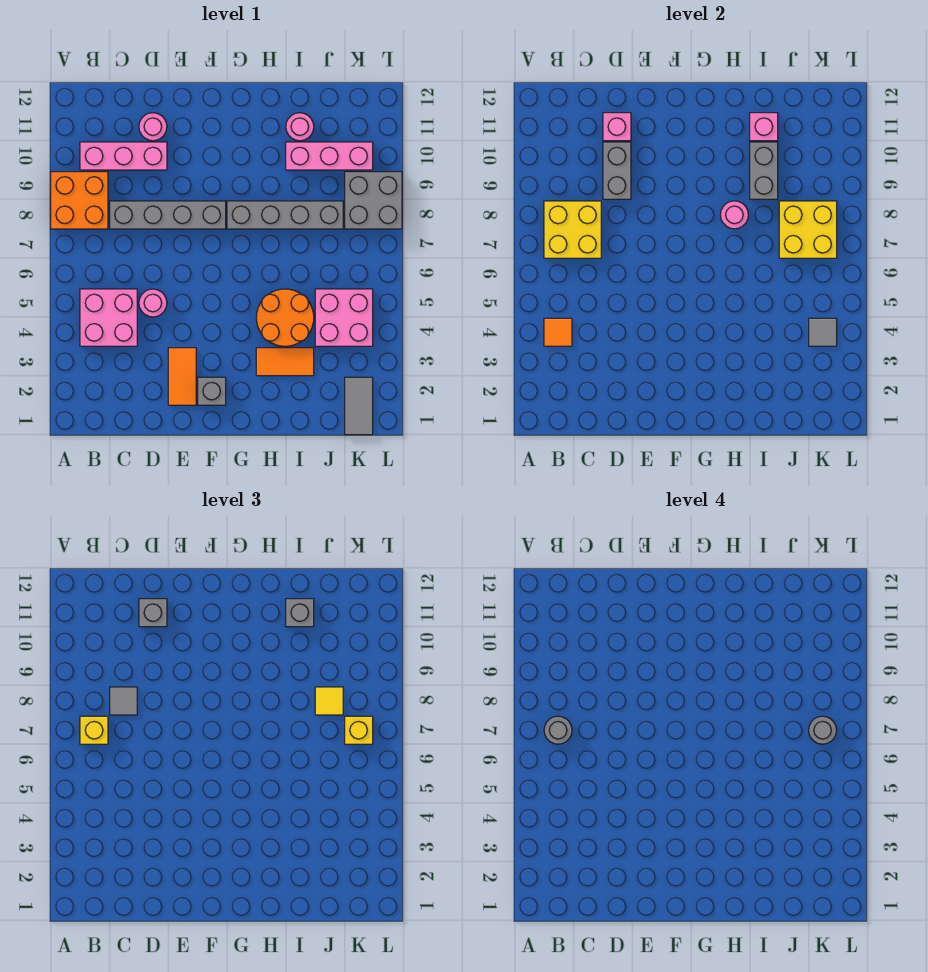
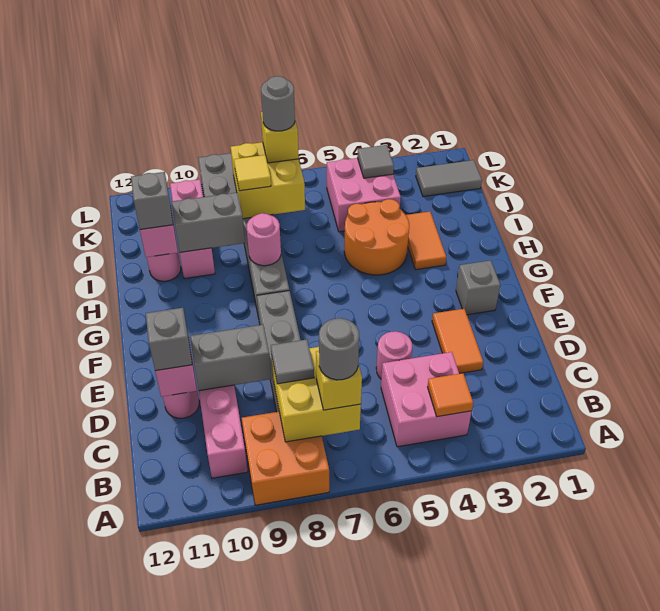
orange 1x2 tile [168,348,196,405] -> orange 1x2 tile turned to [432,309,483,373]

